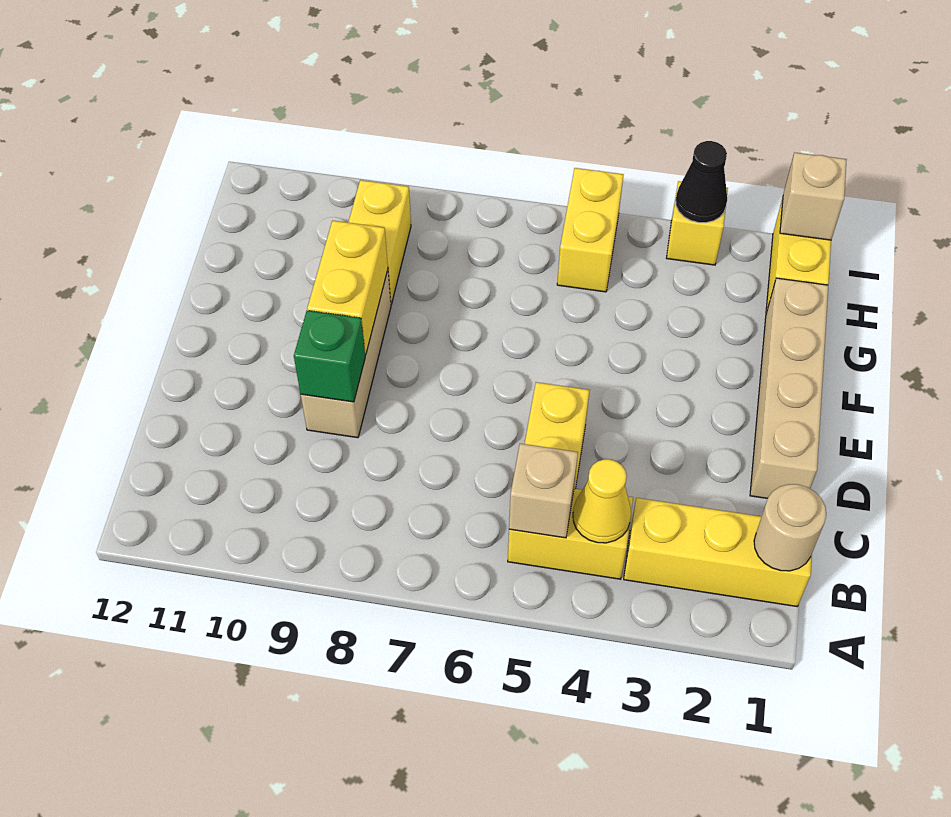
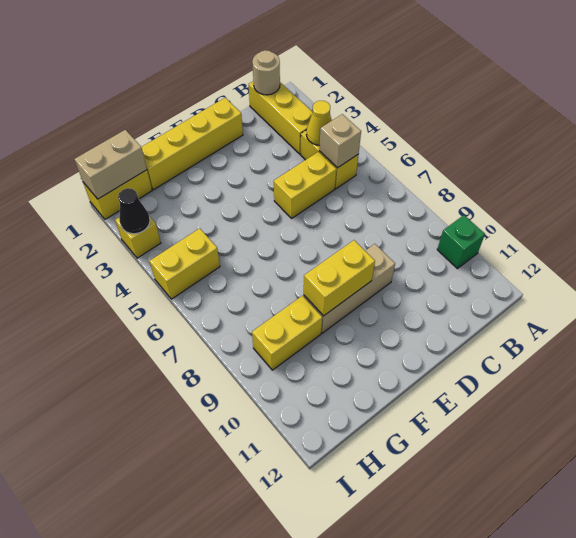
tan 1x4 brick [750,278,828,498] -> yellow 1x4 brick [141,98,243,190]
green 1x1 brick [294,310,365,402] -> green 1x1 brick moved to [437,215,485,269]
tan 1x1 brick [780,153,847,240] -> tan 1x2 brick [75,130,147,199]

